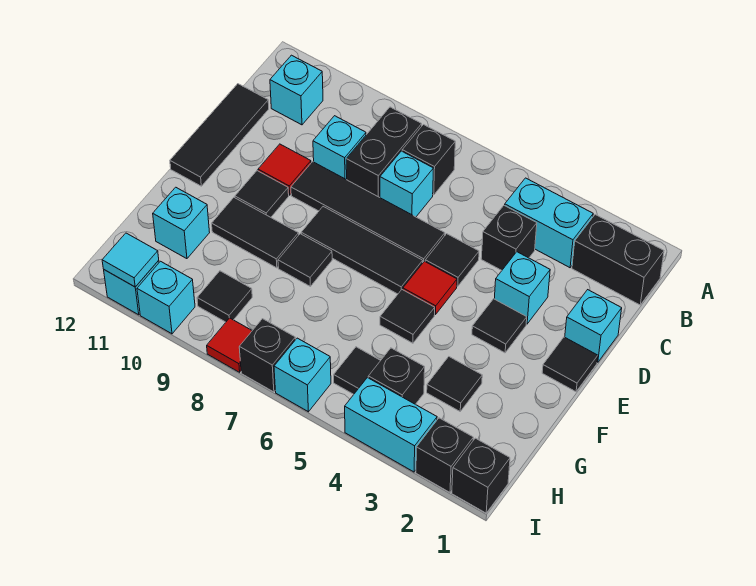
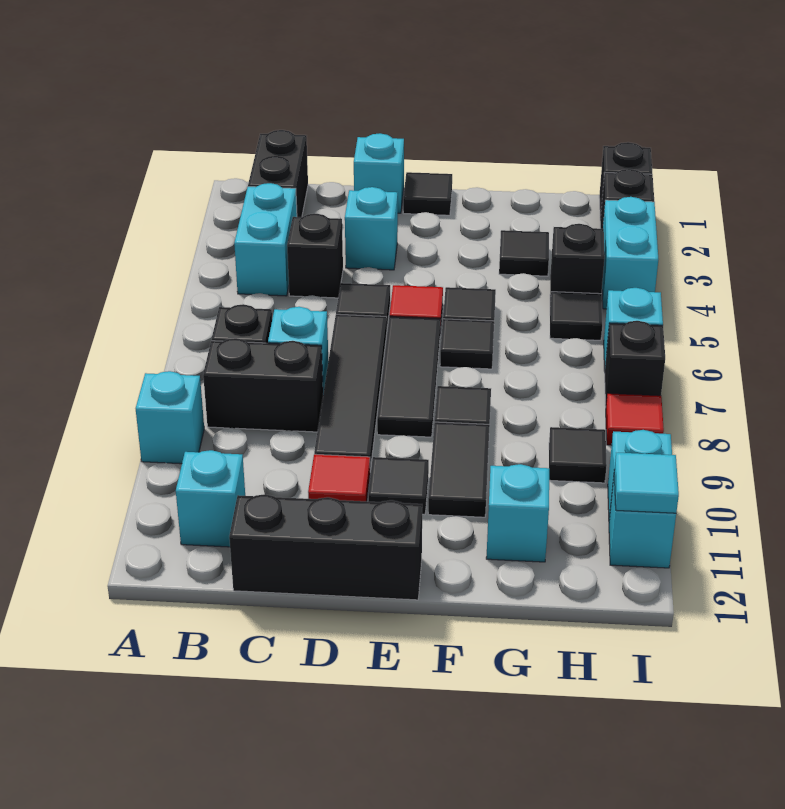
cyan 1x1 brick [313,116,366,180] -> cyan 1x1 brick moved to [136,371,204,464]
black 1x3 tile [170,84,269,186] -> black 1x3 brick [229,494,422,600]
black 1x1 tile [472,299,527,353] -> black 1x1 tile moved to [440,319,494,369]

